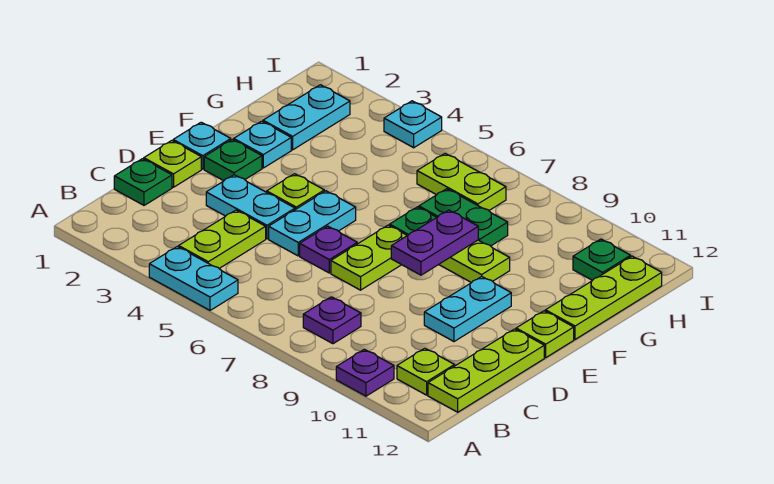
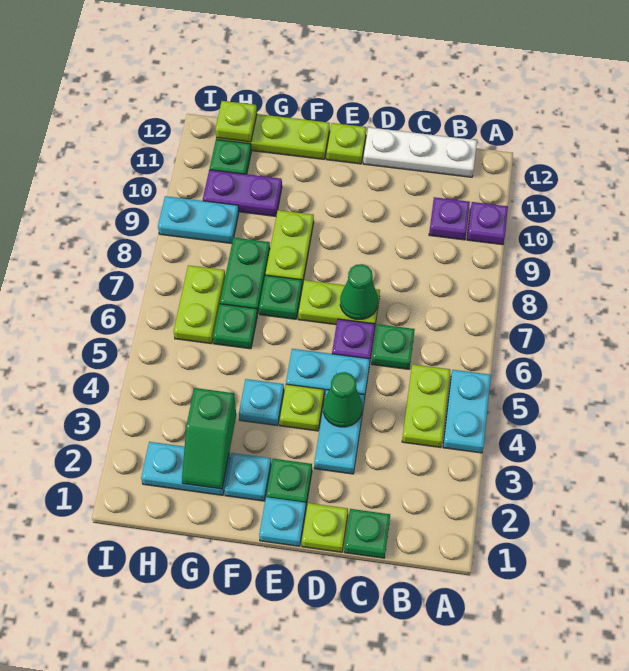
lime 1x2 plate [179,210,266,268] -> lime 1x2 plate turned to [402,364,450,447]
purple 1x1 plate [303,297,361,344] -> purple 1x1 plate moved to [429,197,470,240]
lime 1x1 plate [397,348,455,395] -> lime 1x1 plate moved to [215,101,257,142]
lime 1x3 plate [428,329,544,412] -> white 1x3 plate [363,127,477,177]
none -> green 1x1 plate [372,324,415,369]
none -> green 1x1 cone [323,372,362,427]
none -> green 1x1 cone [340,264,378,319]
cyan 1x2 plate [424,277,511,342] -> cyan 1x2 plate moved to [158,196,239,243]
purple 1x2 plate [391,210,478,275] -> purple 1x2 plate moved to [203,170,282,216]
none -> green 1x2 slope [182,388,236,489]
none -> green 1x1 plate [213,304,257,349]
cyan 1x1 plate [384,101,442,148] -> cyan 1x1 plate moved to [239,379,284,426]

